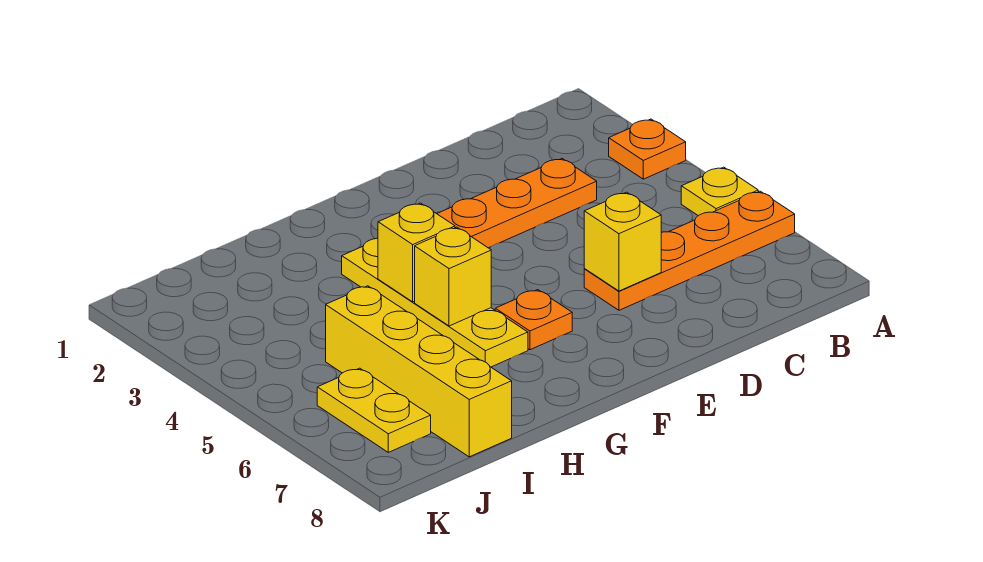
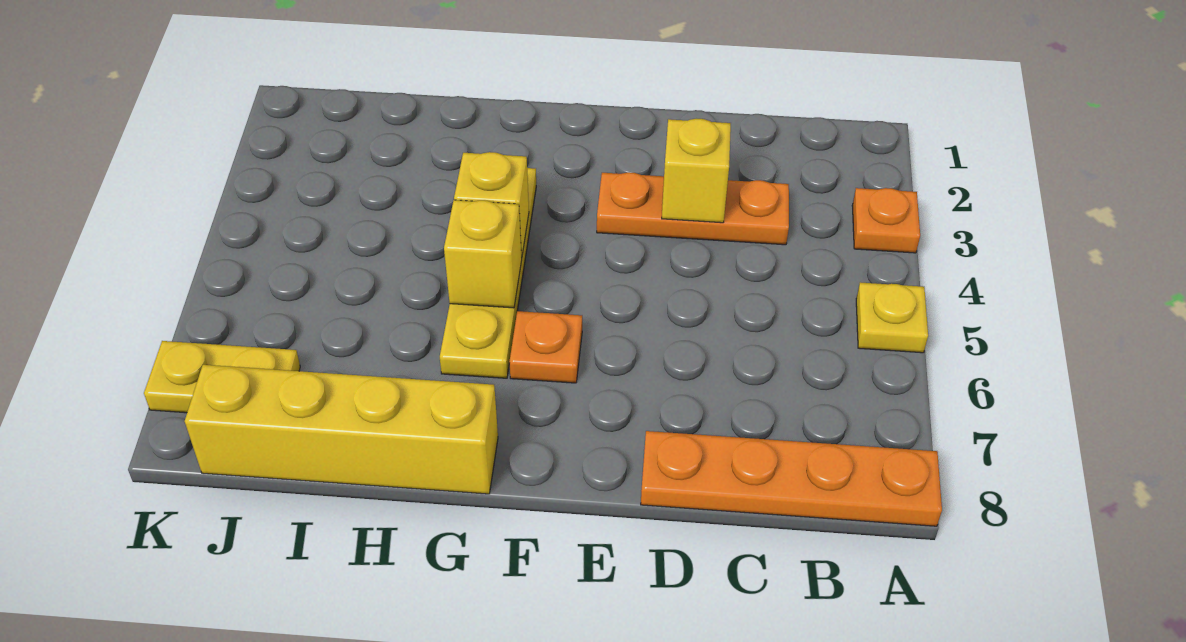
orange 1x4 plate [584,191,795,310] -> orange 1x4 plate moved to [641,431,942,526]
yellow 1x1 brick [584,192,661,291] -> yellow 1x1 brick moved to [662,119,731,223]
yellow 1x4 brick [326,286,512,457] -> yellow 1x4 brick turned to [185,365,498,494]
yellow 1x2 plate [317,368,431,452] -> yellow 1x2 plate turned to [144,341,300,413]

